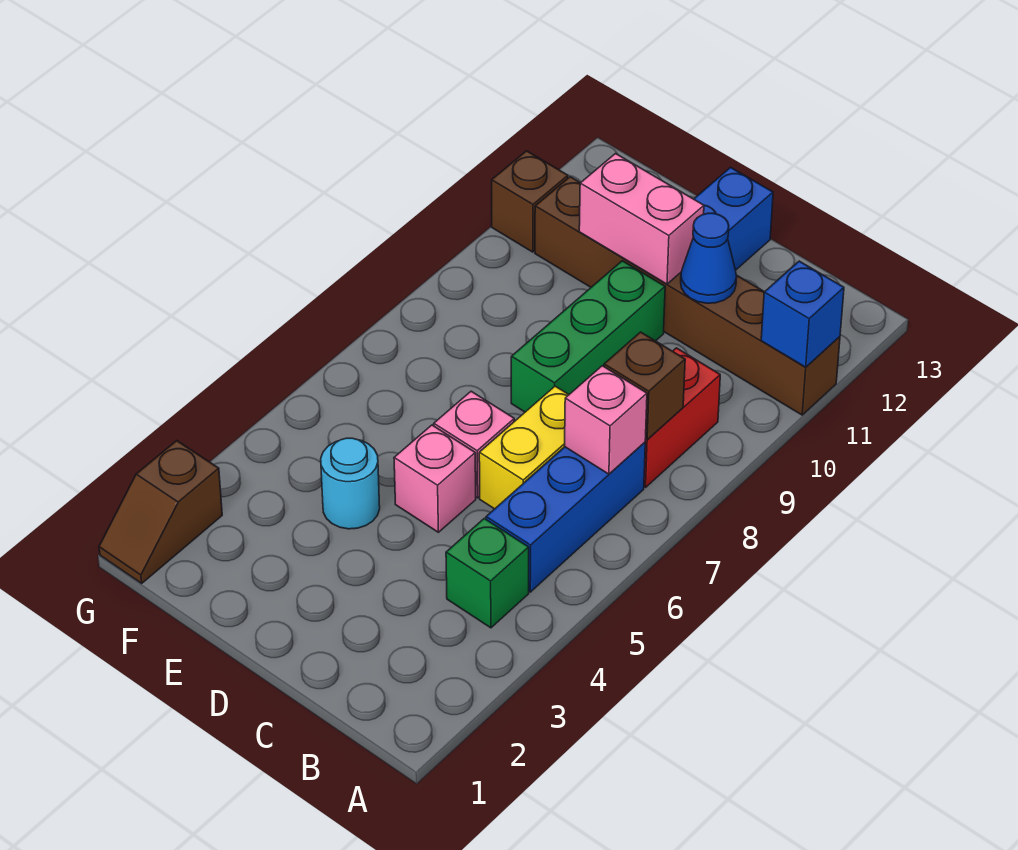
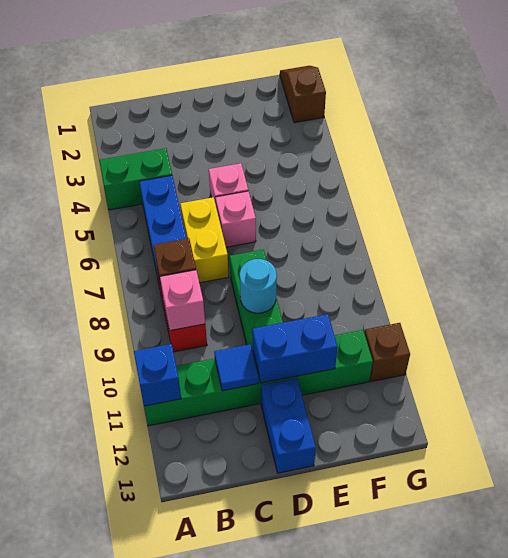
brown 1x6 brick [535,177,840,415] -> green 1x6 brick [144,330,373,426]
green 1x1 brick [446,518,529,628] -> green 1x2 brick [99,148,172,210]
pink 1x1 brick [565,366,647,474] -> pink 1x1 brick moved to [160,270,205,331]
blue 1x1 cone [681,213,737,303] -> blue 1x1 tile [214,344,259,391]
pink 1x2 brick [579,154,704,284] -> blue 1x2 brick [252,314,338,383]
cyan 1x1 round brick [321,438,380,529] -> cyan 1x1 round brick moved to [240,259,277,313]

